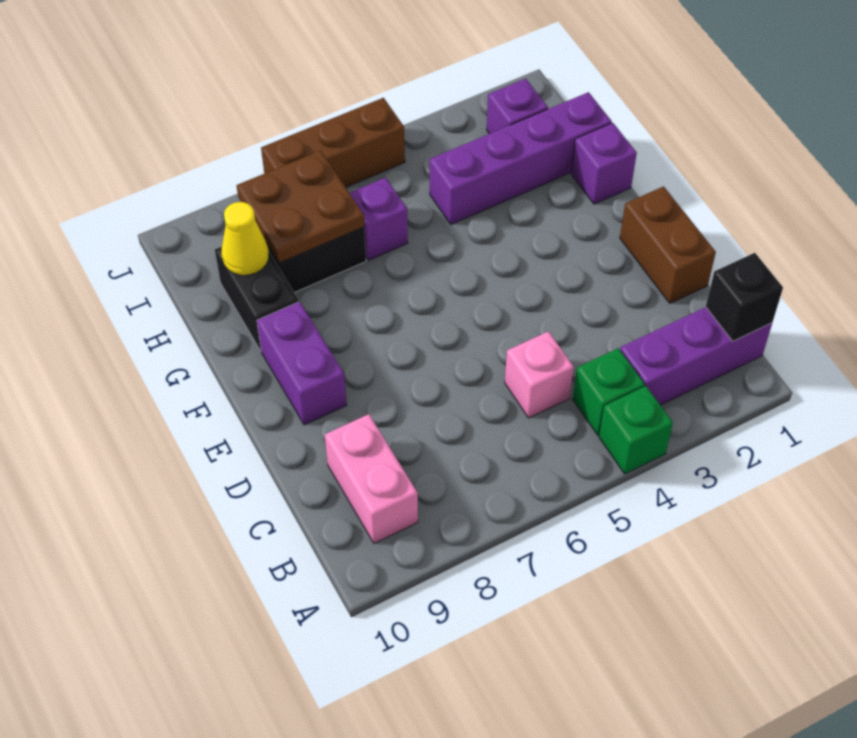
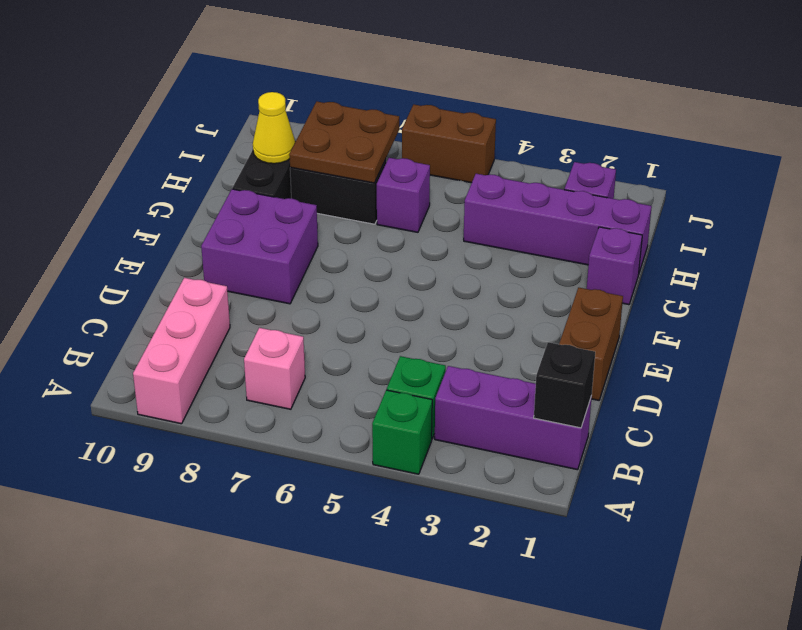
pink 1x2 brick [325,414,418,544] -> pink 1x3 brick [133,278,230,424]
pink 1x1 brick [505,331,574,418] -> pink 1x1 brick moved to [244,328,305,409]
purple 1x2 brick [257,302,347,425] -> purple 2x2 brick [201,189,318,304]
brown 1x3 brick [261,98,405,187] -> brown 1x2 brick [402,105,496,183]

